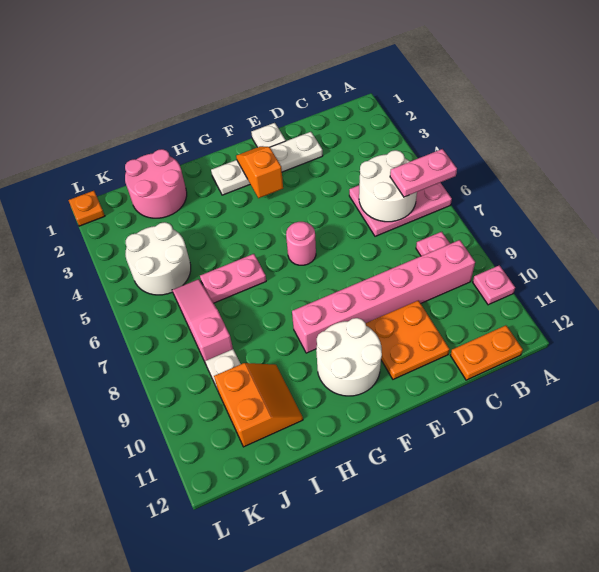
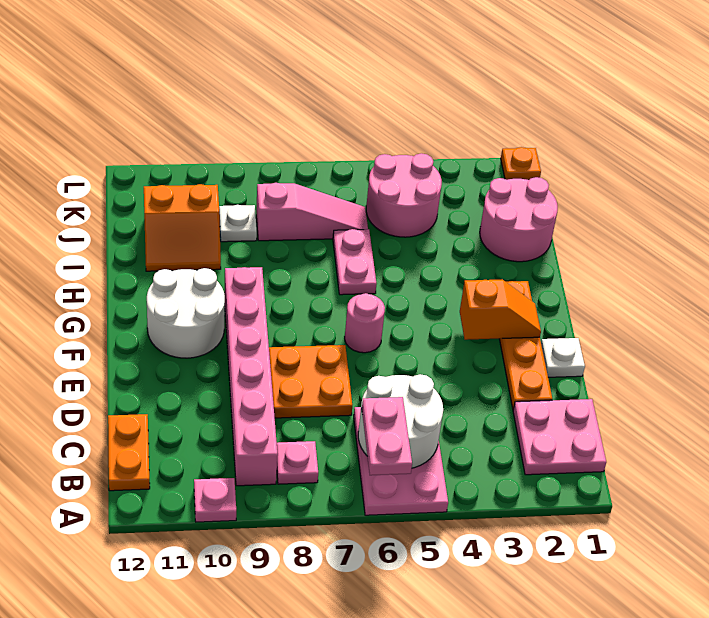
none -> pink 2x2 plate [513,399,606,475]
white 1x4 plate [211,132,323,195] -> orange 1x4 plate [500,281,552,409]
orange 2x2 plate [366,300,449,379] -> orange 2x2 plate moved to [269,345,352,418]
white 2x2 round brick [126,222,191,295] -> pink 2x2 round brick [366,153,442,237]

